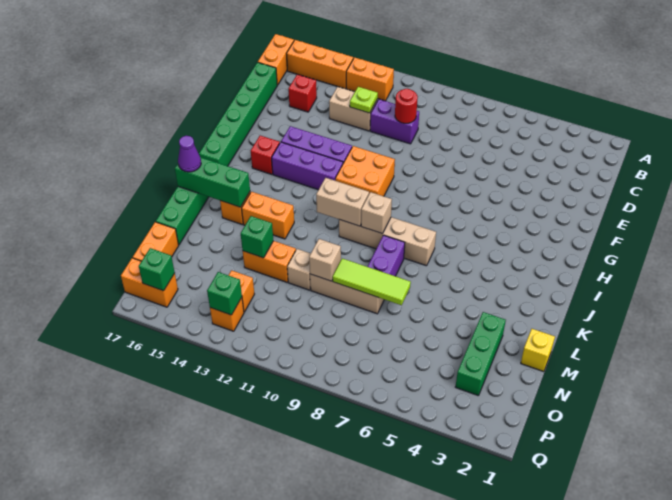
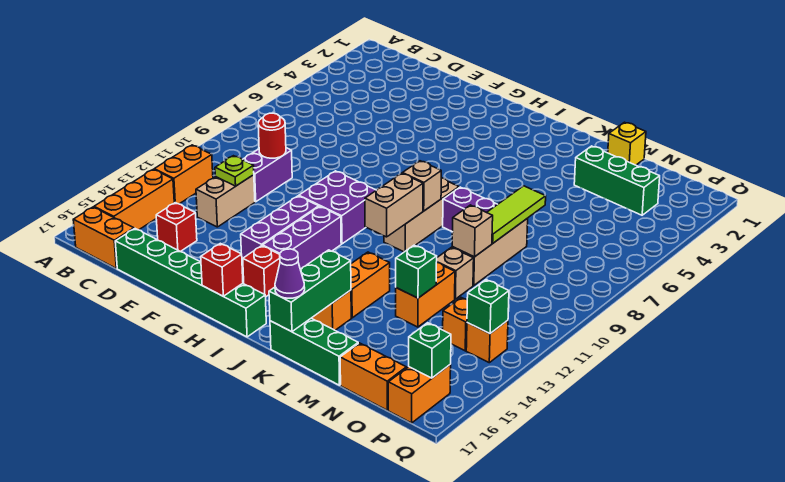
orange 2x2 brick [336,146,395,196] -> purple 2x2 brick [299,171,376,244]
none -> red 1x1 brick [201,243,243,296]
tan 1x4 brick [339,217,436,266] -> tan 1x3 brick [384,178,459,252]

